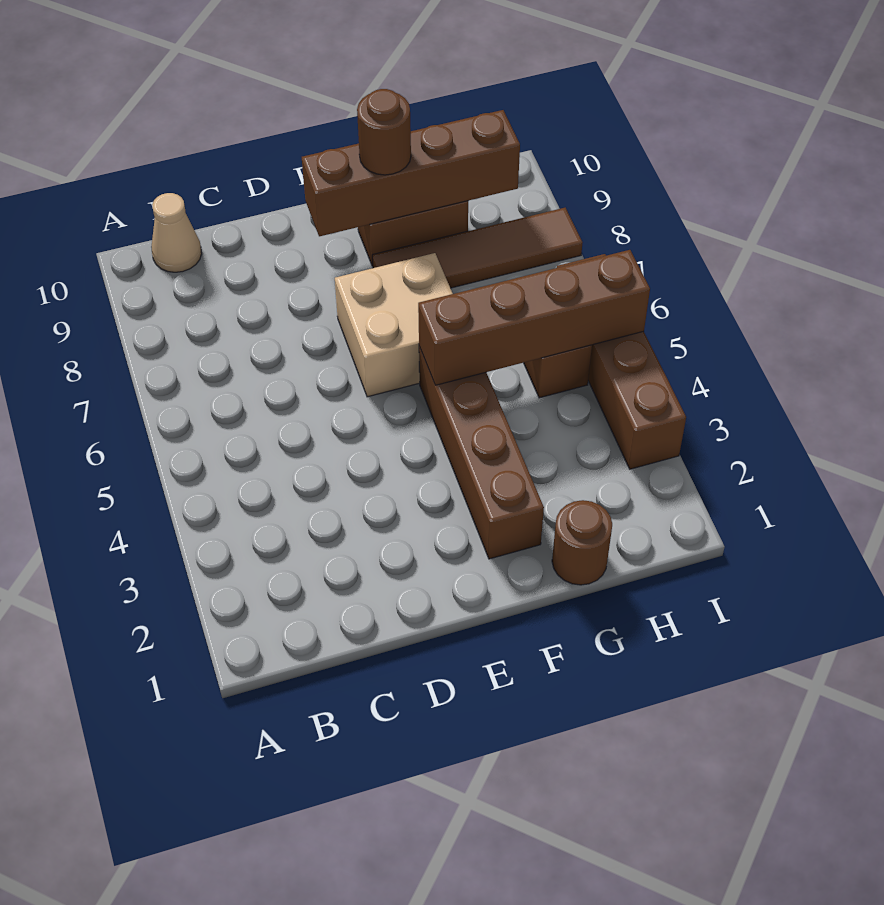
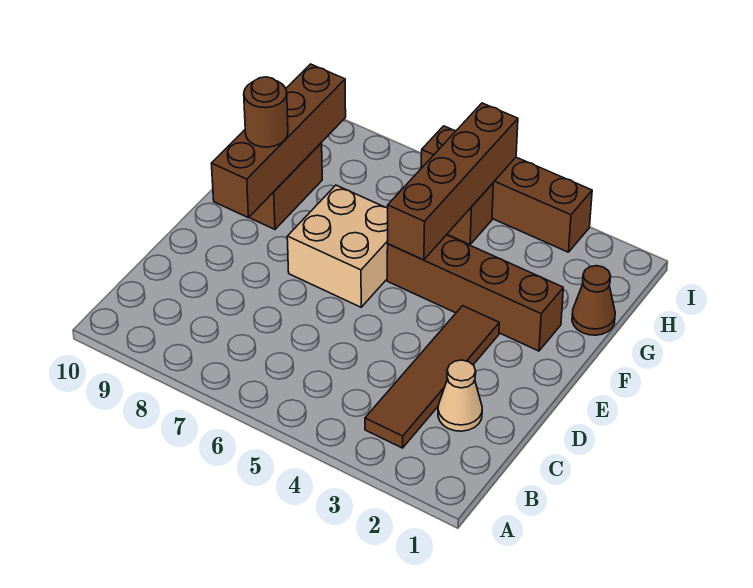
tan 1x1 cone [151,193,202,272] -> tan 1x1 cone moved to [438,360,482,431]
brown 1x4 tile [372,208,583,288] -> brown 1x4 tile moved to [365,306,499,448]
brown 1x1 round brick [552,500,612,585] -> brown 1x1 cone [572,266,615,335]

